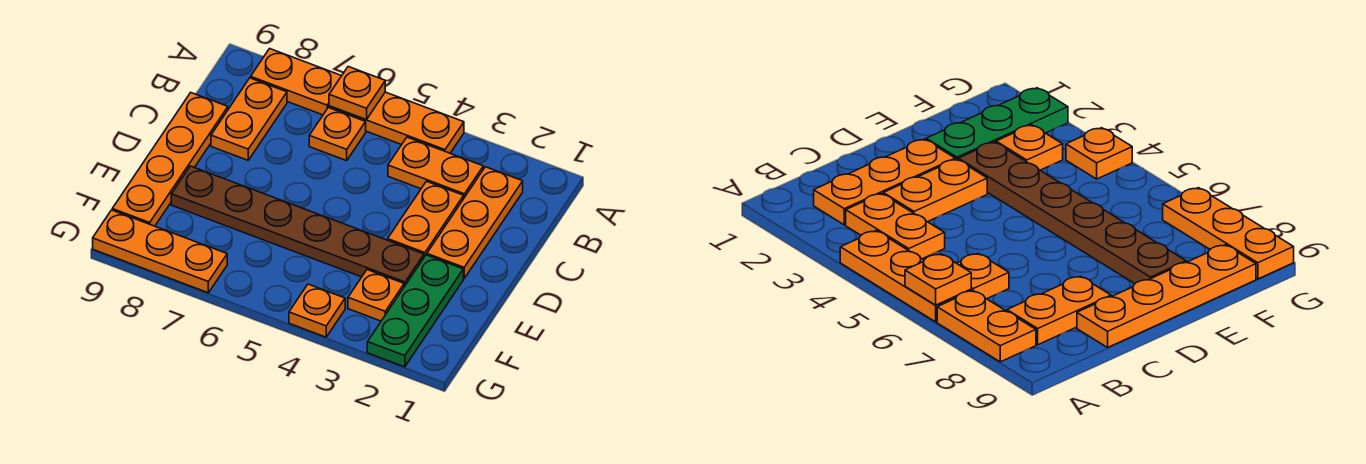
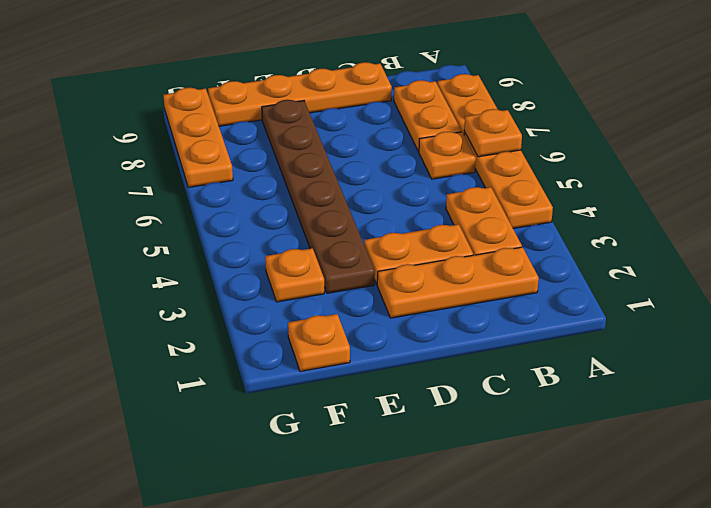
orange 1x2 plate [211,78,287,160] -> orange 1x2 plate turned to [394,80,462,152]
green 1x3 plate [367,255,463,367] -> none
orange 1x1 plate [289,284,345,337] -> orange 1x1 plate moved to [288,314,350,372]

